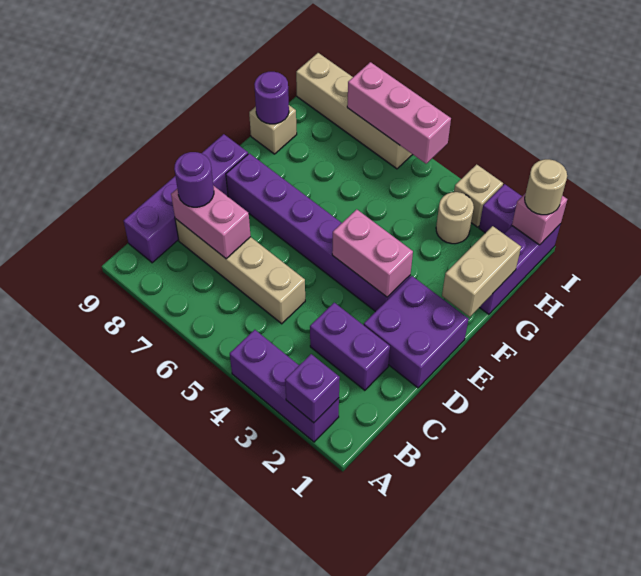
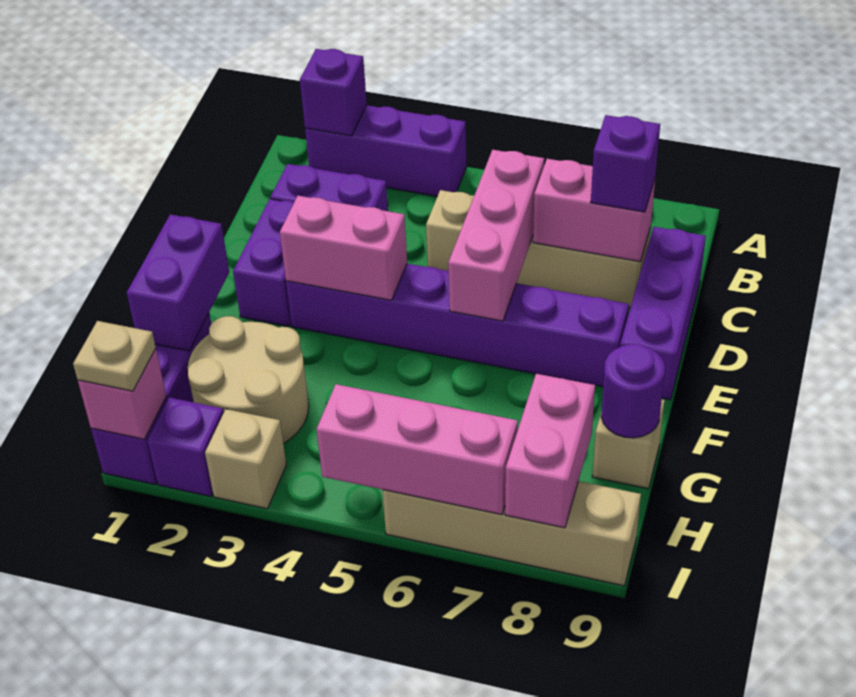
purple 1x4 brick [124,134,248,263] -> purple 1x3 brick [620,227,706,400]
none -> pink 1x3 brick [448,150,544,321]
purple 1x1 round brick [174,152,214,207] -> purple 1x1 brick [591,115,660,212]
purple 2x2 brick [364,276,468,388] -> purple 1x2 brick [233,199,294,326]
tan 1x2 brick [442,226,521,317] -> purple 1x2 brick [127,214,229,351]
tan 1x1 round brick [436,192,474,244] -> tan 2x2 round brick [188,316,309,444]
none -> pink 1x2 brick [505,374,595,528]
tan 1x1 round brick [525,159,567,215] -> tan 1x1 plate [73,321,156,391]

